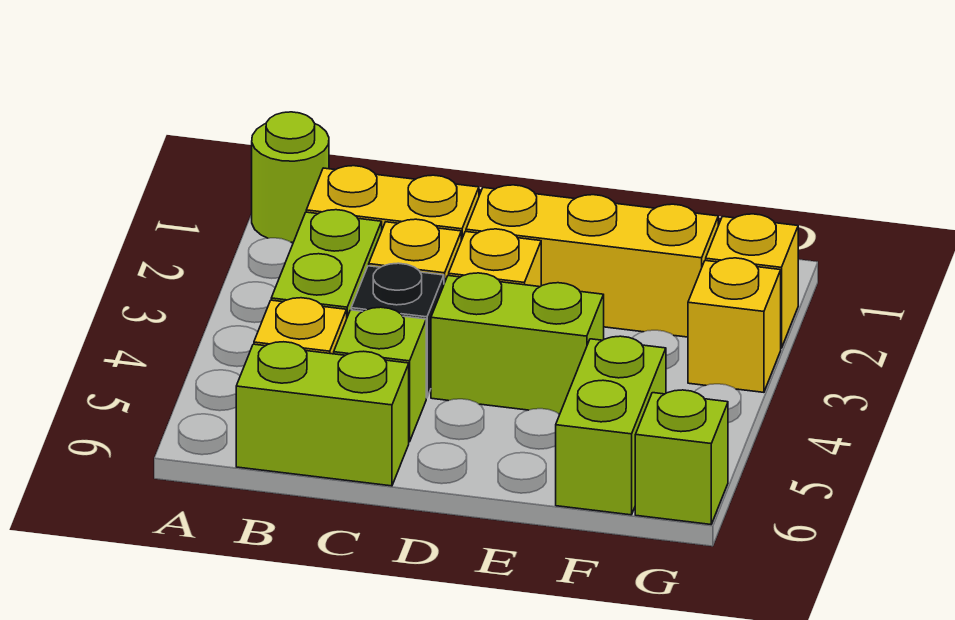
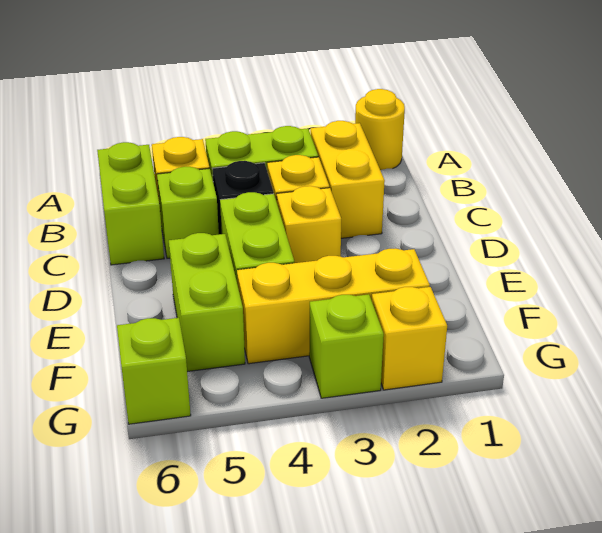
lime 1x1 round brick [252,112,329,242] -> yellow 1x1 round brick [355,89,405,170]
yellow 1x3 brick [466,185,718,337] -> yellow 1x3 brick turned to [237,248,430,364]
lime 1x2 brick [556,336,666,515] -> lime 1x2 brick turned to [169,233,245,372]
yellow 1x1 brick [688,258,781,392] -> lime 1x1 brick [309,294,384,398]

